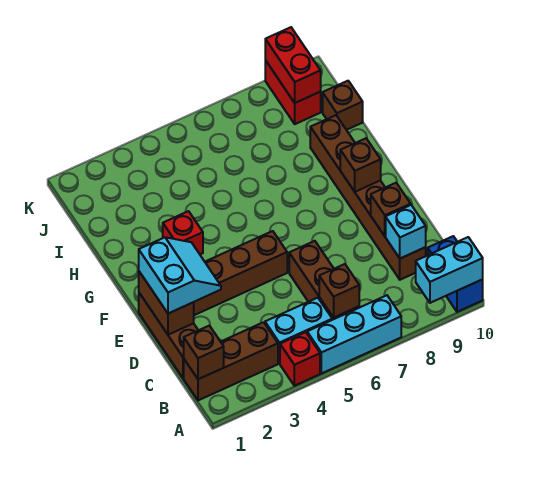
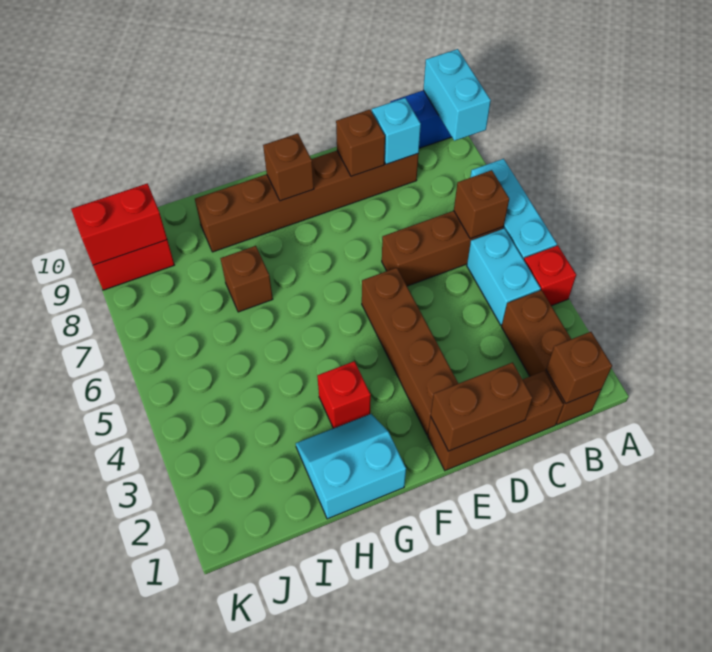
cyan 2x2 slope [139,237,221,313] -> cyan 2x2 slope moved to [296,414,406,519]
brown 1x1 brick [323,81,363,130] -> brown 1x1 brick moved to [220,246,273,312]

